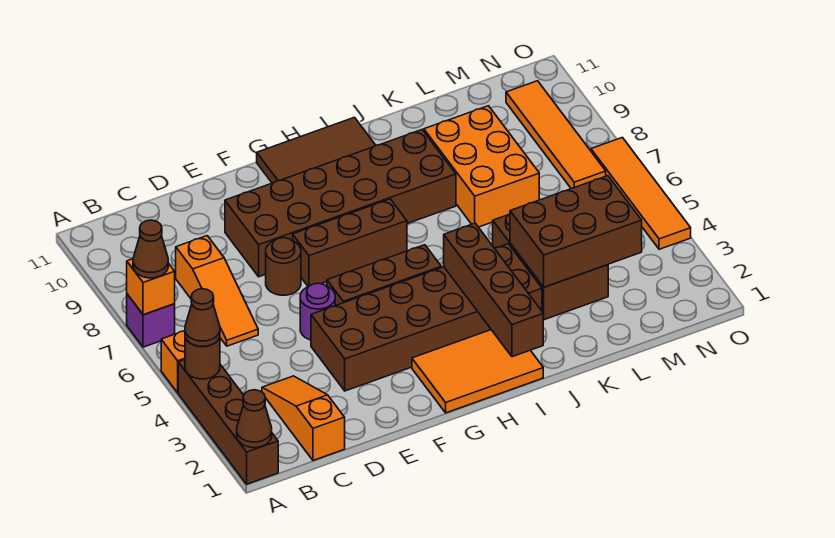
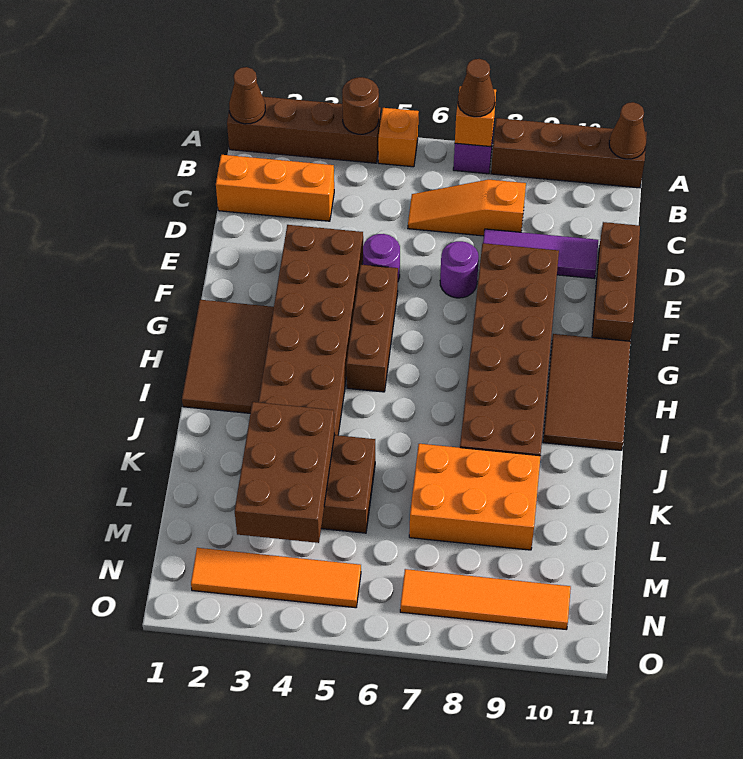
brown 1x1 cone [185,289,220,346] -> brown 1x1 cone moved to [609,102,646,159]
orange 1x3 slope [262,376,345,460] -> orange 1x3 brick [216,155,334,221]
none -> purple 1x3 tile [483,229,598,279]
brown 1x1 round brick [266,238,301,295] -> purple 1x1 round brick [440,241,479,298]
brown 1x3 brick [293,199,407,287] -> brown 1x3 brick moved to [592,222,640,341]
orange 2x3 tile [412,330,543,413] -> brown 2x3 tile [182,300,274,413]
brown 1x4 brick [444,223,543,357] -> brown 1x4 brick moved to [491,118,647,188]
orange 1x4 tile [591,138,691,249] -> orange 1x4 tile moved to [191,548,361,608]

